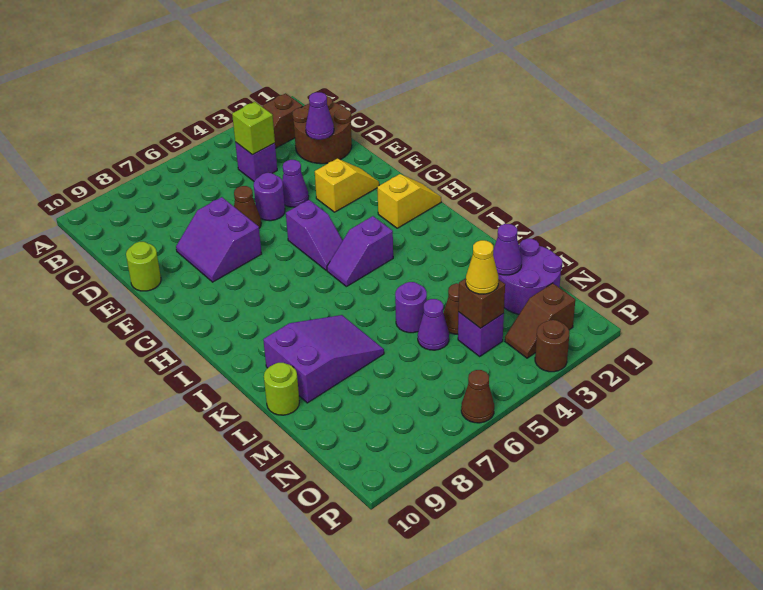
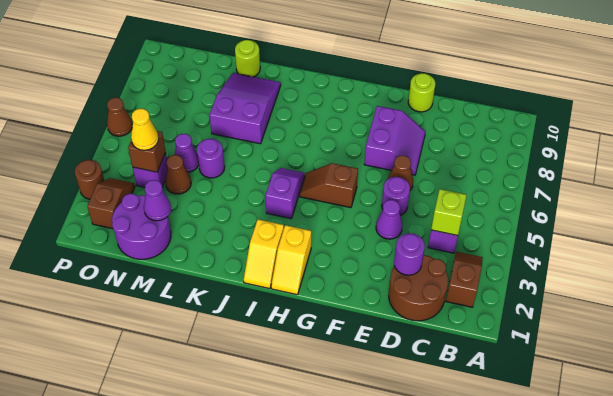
purple 1x1 cone [306,92,334,140] -> purple 1x1 round brick [394,233,425,275]
purple 2x2 slope [176,197,262,282] -> purple 2x2 slope turned to [364,106,426,175]
yellow 1x2 slope [315,159,379,212] -> yellow 1x2 slope moved to [244,219,284,289]
purple 1x2 slope [286,200,343,270] -> brown 1x2 slope [300,163,358,208]
purple 2x3 slope [263,315,384,403] -> purple 2x3 slope turned to [210,73,281,144]

